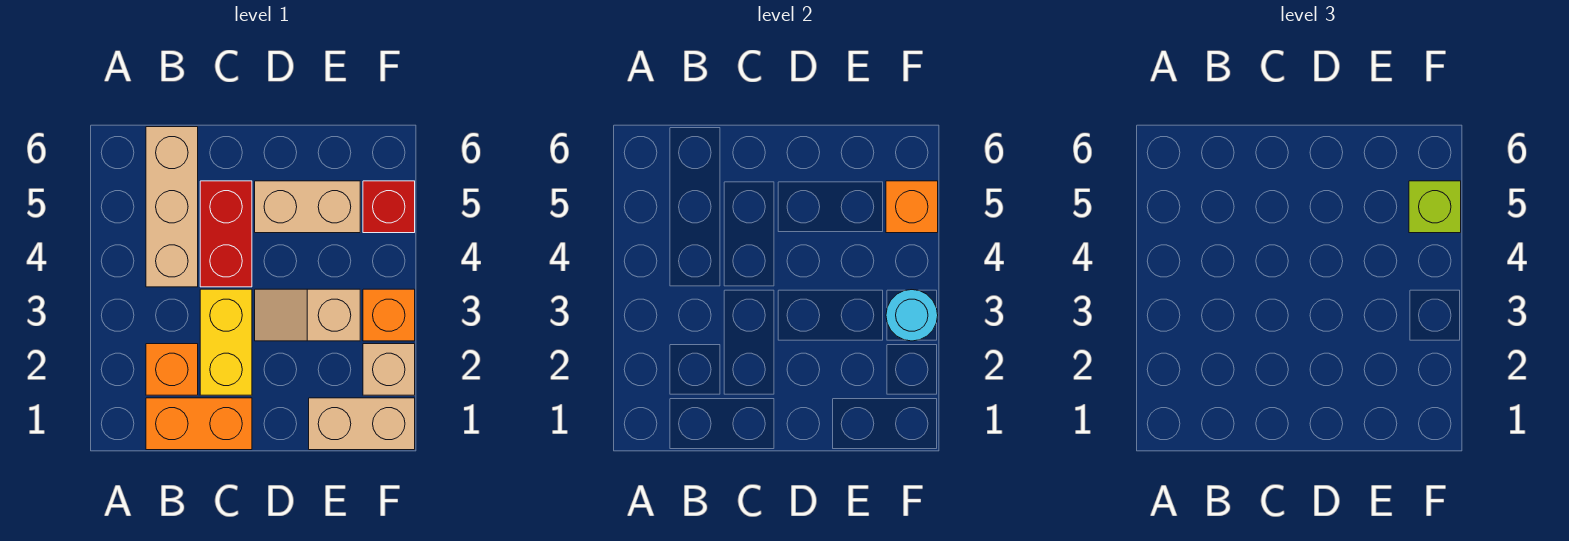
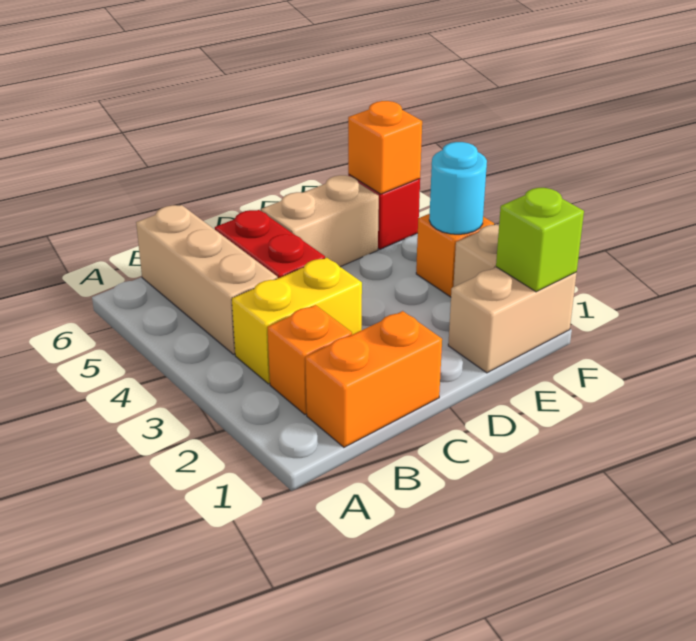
yellow 1x2 brick [200,289,252,395] -> yellow 1x2 brick turned to [232,258,362,384]
tan 1x2 slope [255,289,360,341] -> none
lime 1x1 brick [1409,181,1461,233] -> lime 1x1 brick moved to [496,188,584,292]

